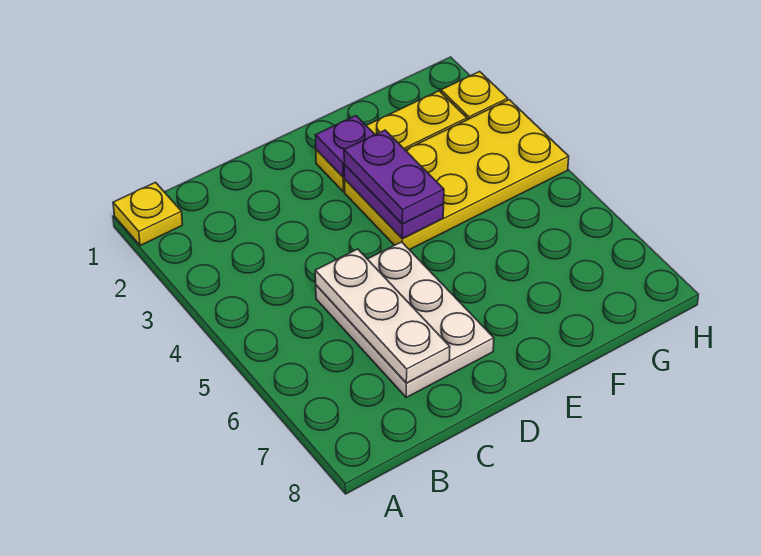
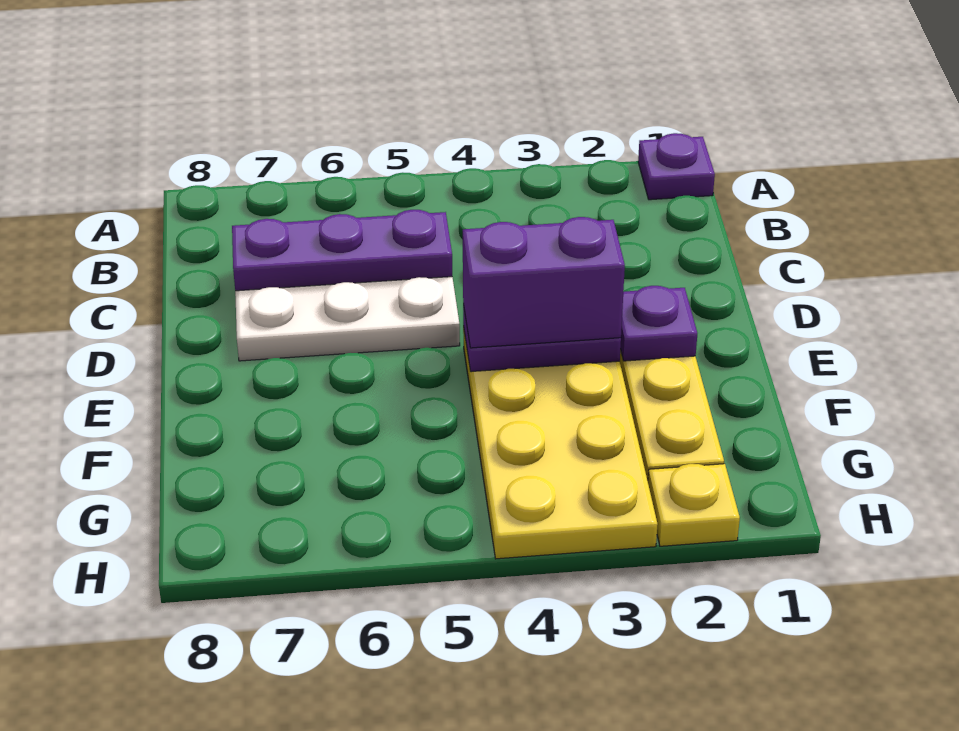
yellow 1x1 plate [113,182,183,246] -> purple 1x1 plate [638,133,715,200]
white 1x3 plate [315,249,450,383] -> purple 1x3 plate [232,210,452,291]
purple 1x2 plate [344,130,444,224] -> purple 1x2 brick [463,217,625,348]

